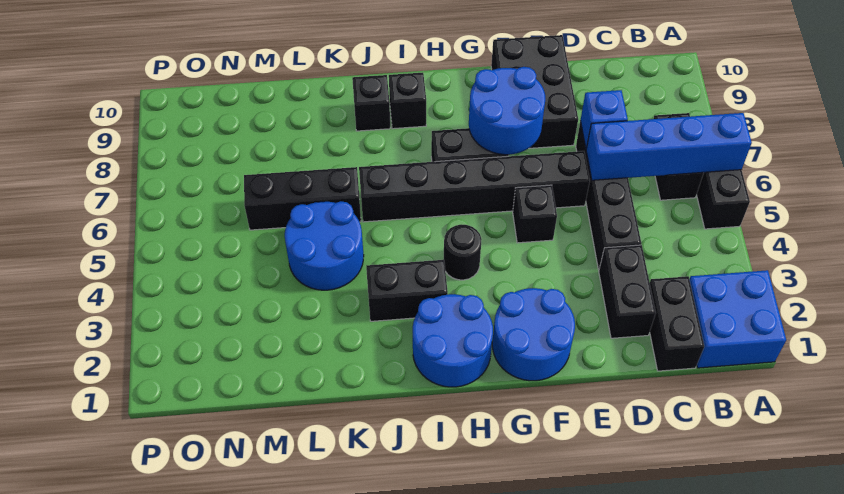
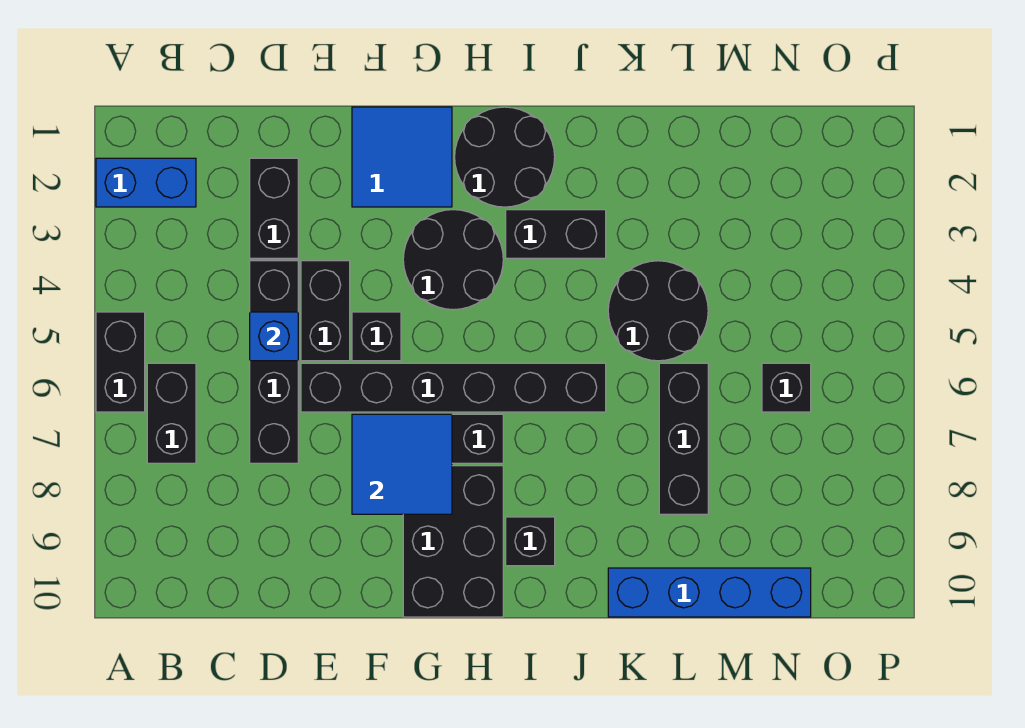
blue 2x2 brick [689,270,786,368] -> blue 1x2 brick [96,158,196,207]
blue 1x4 brick [586,113,752,180] -> blue 1x4 brick moved to [608,568,811,617]
black 1x2 brick [650,276,704,371] -> black 1x2 brick moved to [301,261,350,361]
blue 1x1 brick [580,90,628,149] -> blue 1x1 brick moved to [250,312,298,361]
black 2x3 brick [491,35,578,148] -> black 2x3 brick moved to [403,466,503,617]
blue 2x2 round brick [492,288,575,381] -> blue 2x2 tile [352,107,452,207]
blue 2x2 round brick [469,67,545,155] -> blue 2x2 tile [352,414,452,514]
blue 2x2 round brick [413,294,493,387] -> black 2x2 round brick [455,107,555,207]
black 1x1 round brick [443,224,482,280] -> black 2x2 round brick [403,210,503,310]
black 1x1 brick [352,75,390,131] -> black 1x1 brick moved to [762,363,811,412]
blue 2x2 round brick [285,201,364,290] -> black 2x2 round brick [608,261,708,361]
black 1x3 brick [244,167,361,230] -> black 1x3 brick turned to [659,363,708,514]

